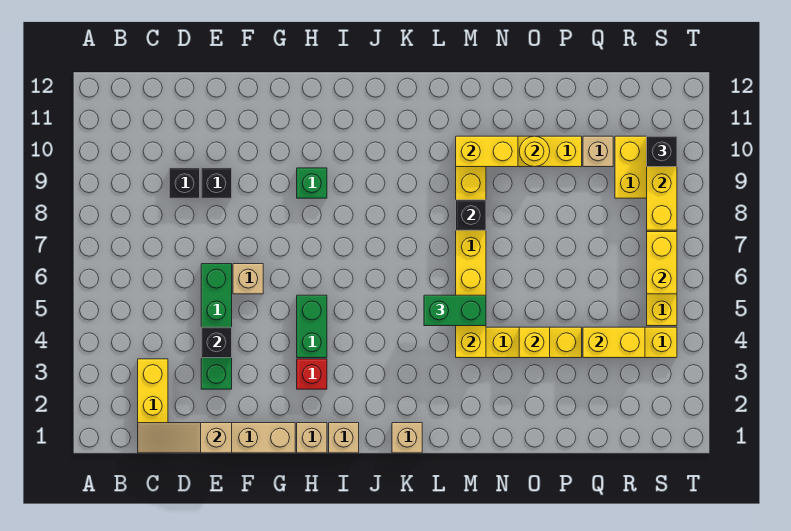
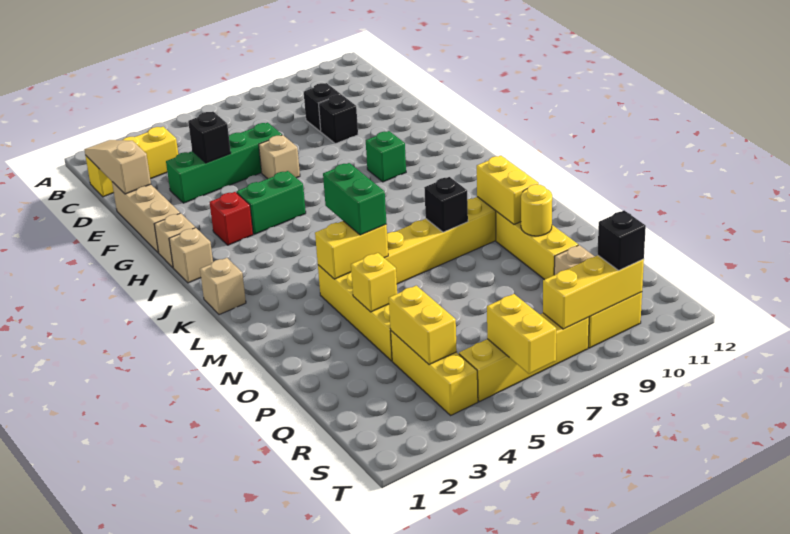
yellow 1x2 brick [647,232,677,294] -> yellow 1x2 brick turned to [487,294,556,374]

